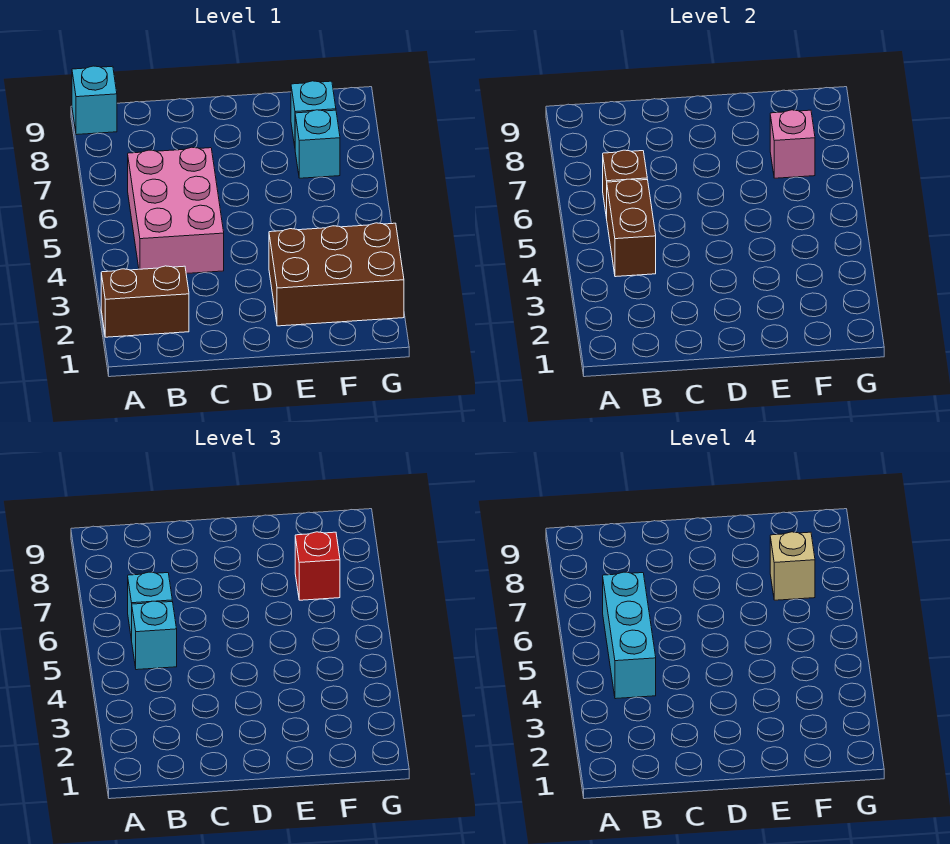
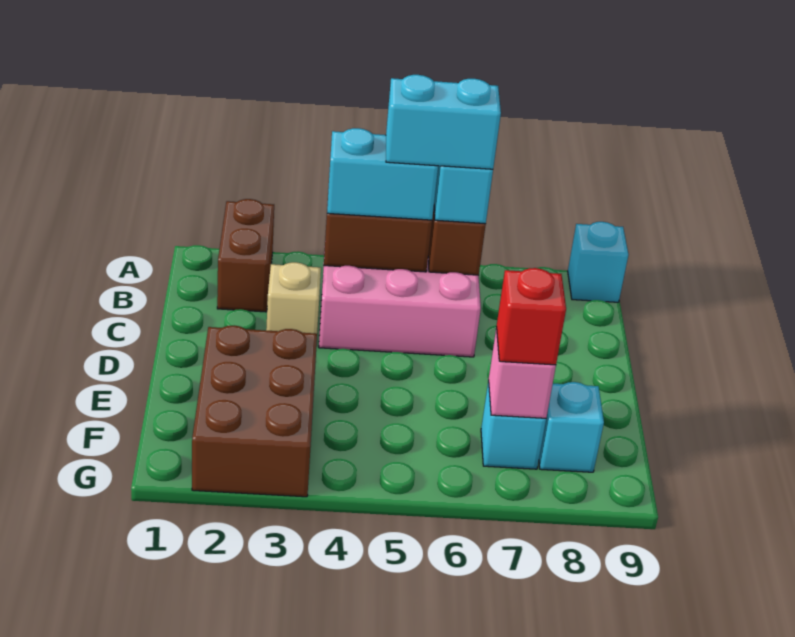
cyan 1x3 brick [603,572,656,699] -> cyan 1x2 brick [386,75,501,169]
cyan 1x1 brick [132,601,177,670] -> cyan 1x2 brick [327,128,438,220]
tan 1x1 brick [770,532,815,600] -> tan 1x1 brick moved to [266,262,321,334]

